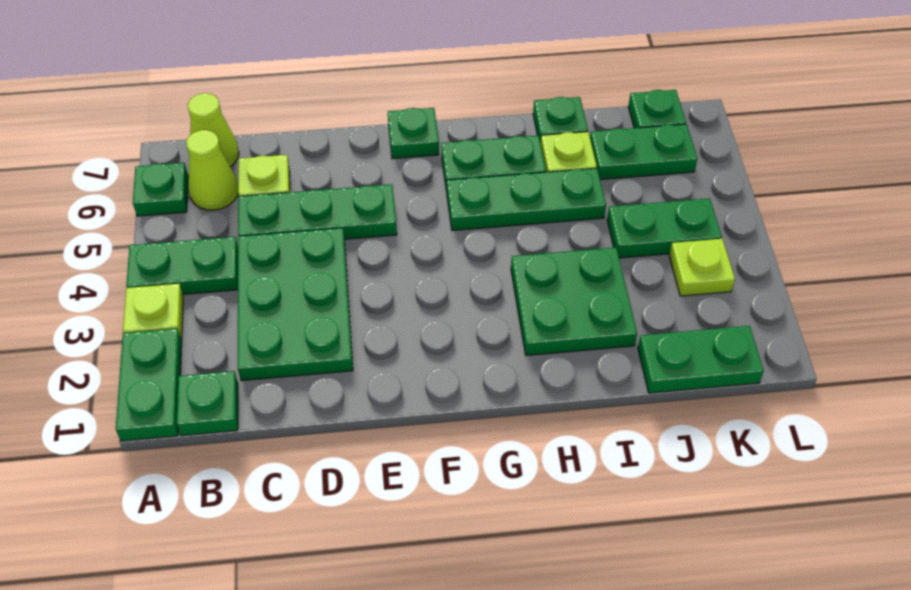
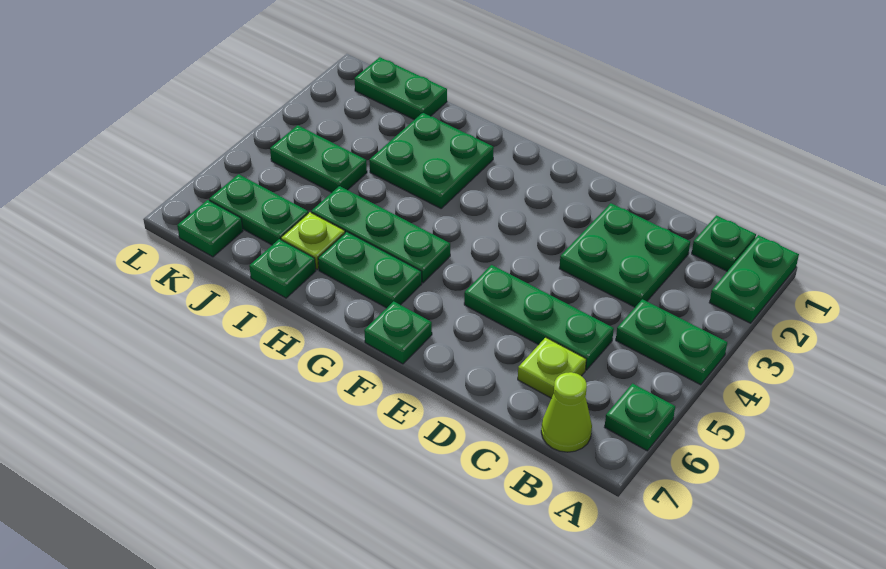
lime 1x1 plate [123,284,183,339] -> none
lime 1x1 cone [186,130,238,210] -> none
green 2x3 plate [238,228,353,381] -> green 2x2 plate [559,203,690,307]
lime 1x1 plate [669,239,735,296] -> none

